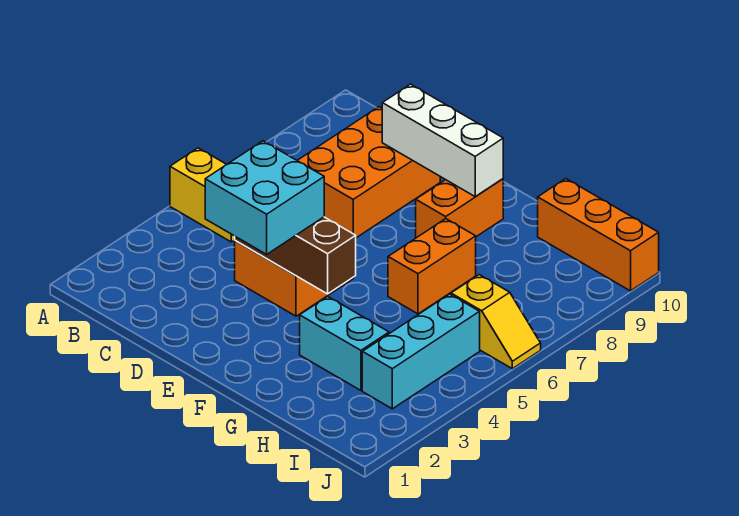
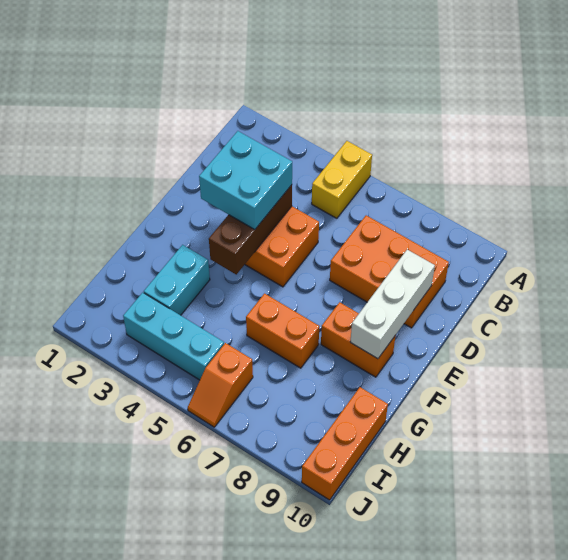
yellow 1x2 slope [451,275,541,369] -> orange 1x2 slope [188,343,253,427]

